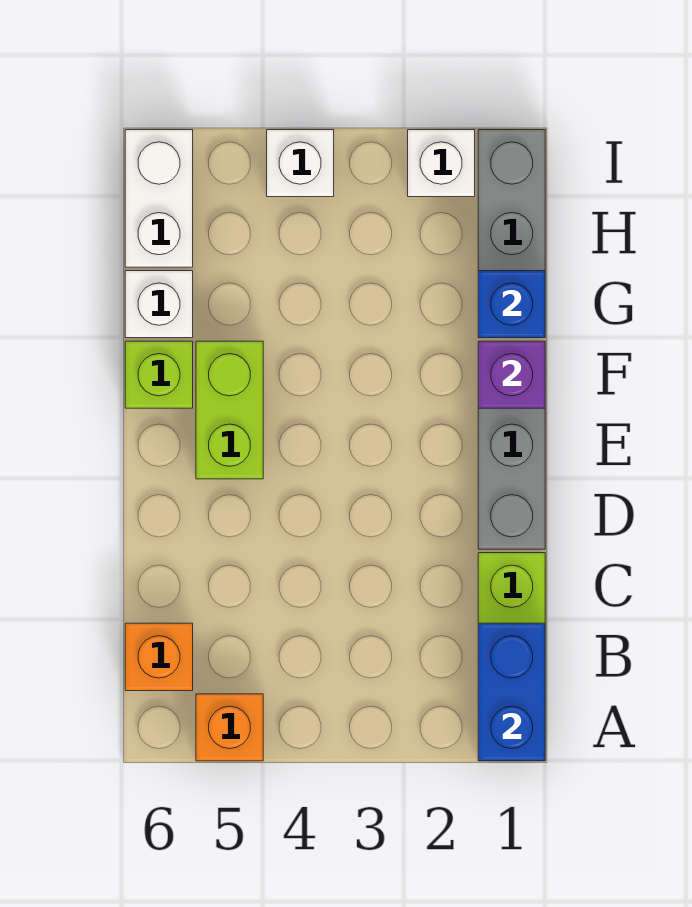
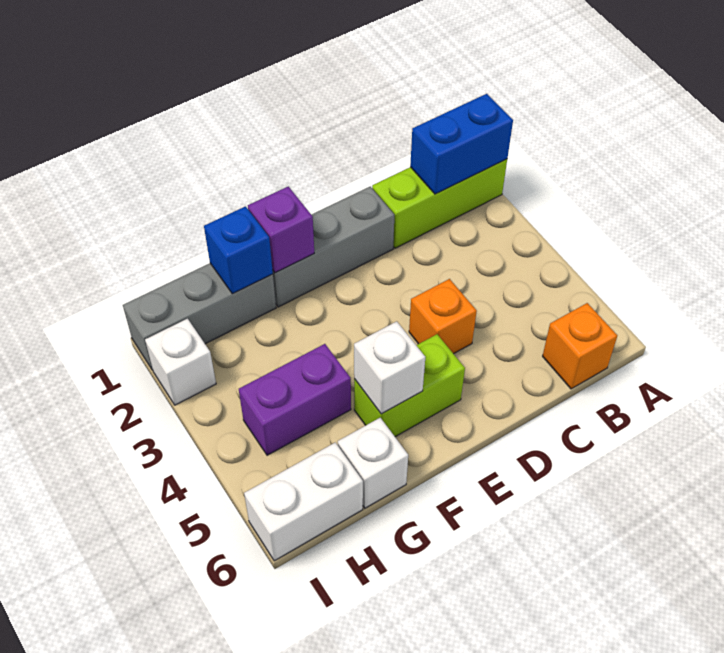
orange 1x1 brick [196,694,263,761] -> orange 1x1 brick moved to [409,279,477,354]
lime 1x1 brick [125,341,193,408] -> none
none -> purple 1x2 brick [239,344,351,455]
white 1x1 brick [267,130,334,197] -> white 1x1 brick moved to [354,321,425,414]

